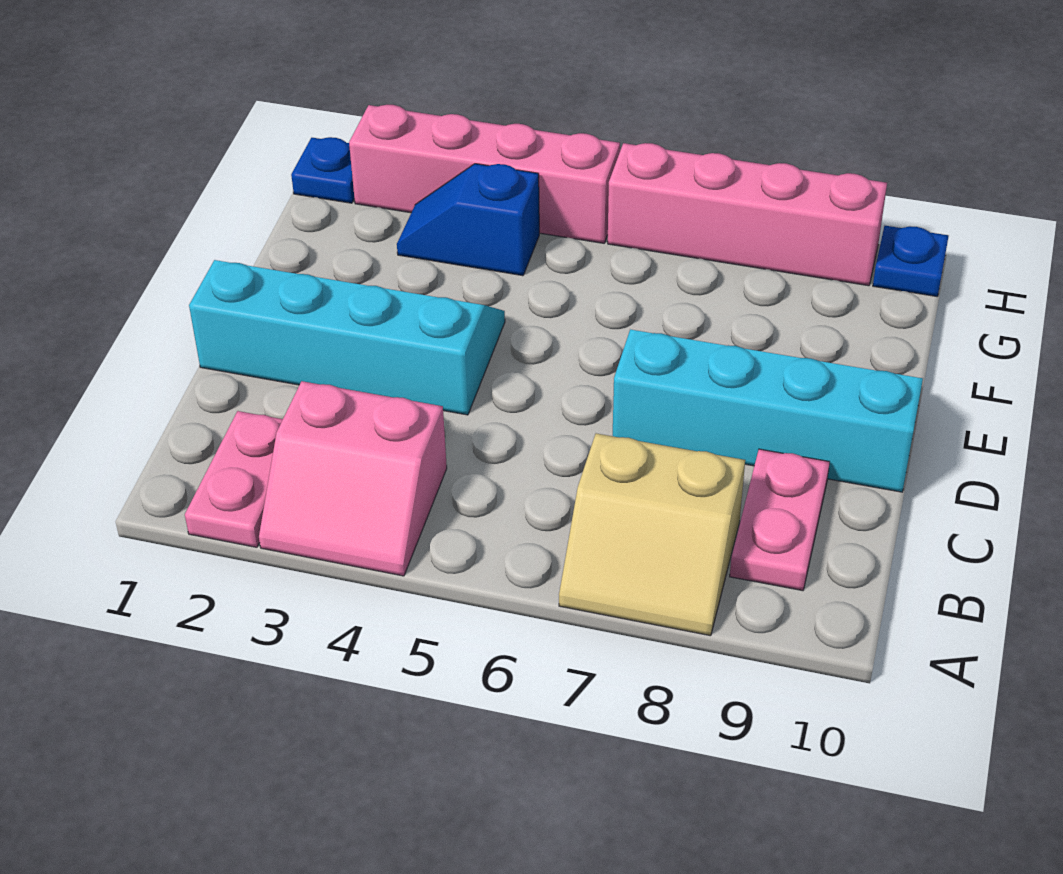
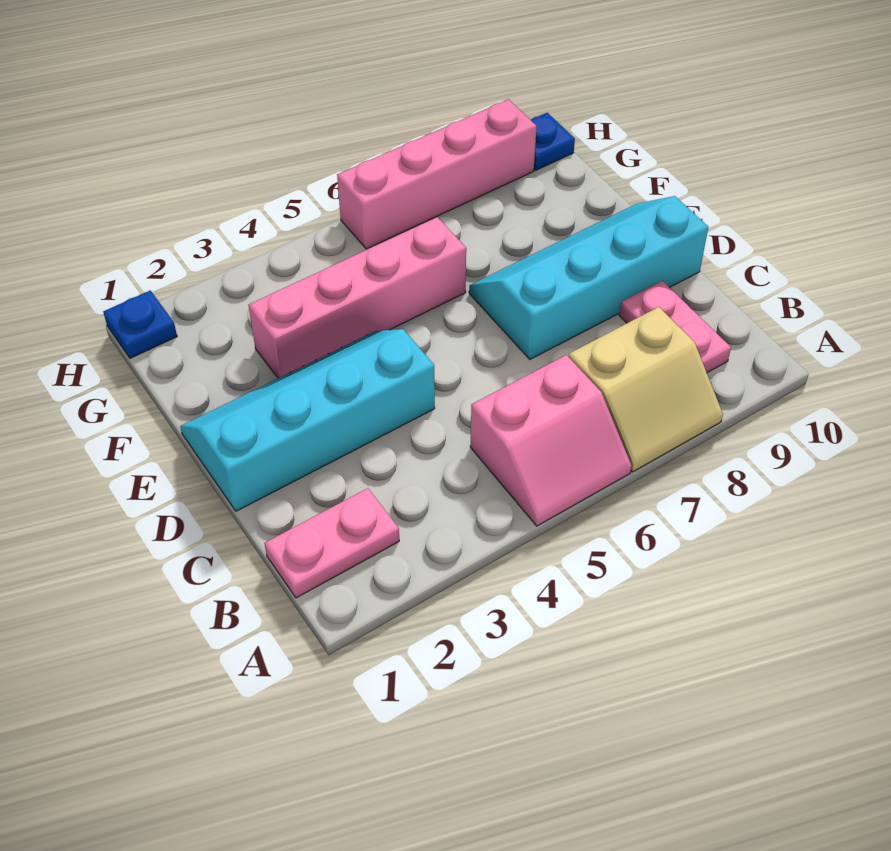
pink 1x2 plate [185,411,283,547] -> pink 1x2 plate turned to [265,488,399,598]
pink 2x2 slope [259,381,447,576] -> pink 2x2 slope moved to [470,355,631,526]
blue 1x2 slope [397,164,539,276] -> none
pink 1x4 brick [349,105,620,243] -> pink 1x4 brick moved to [249,217,466,378]

